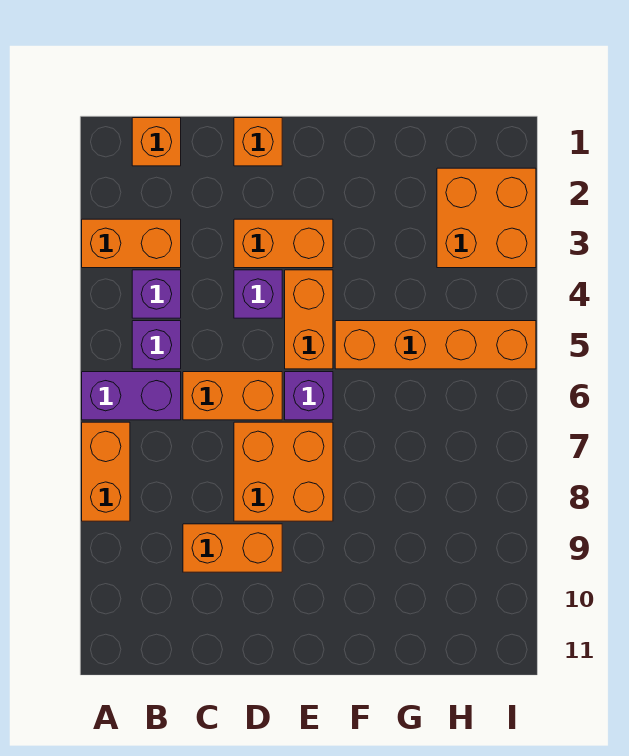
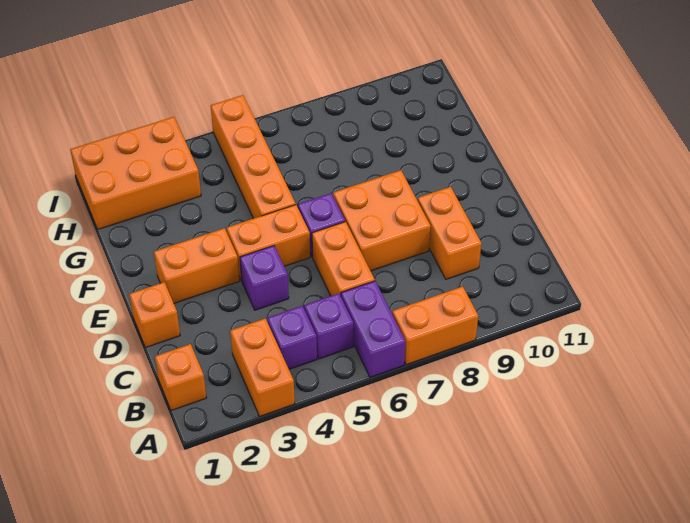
orange 1x2 brick [234,219,333,268] -> orange 1x2 brick turned to [154,228,240,303]
orange 2x2 brick [437,168,536,268] -> orange 2x3 brick [70,117,201,229]

